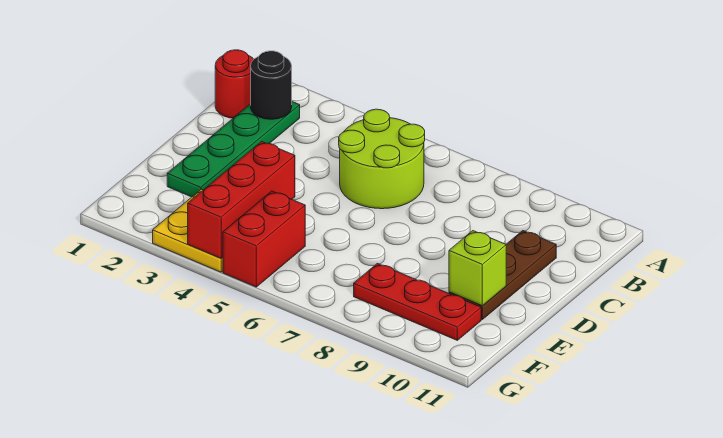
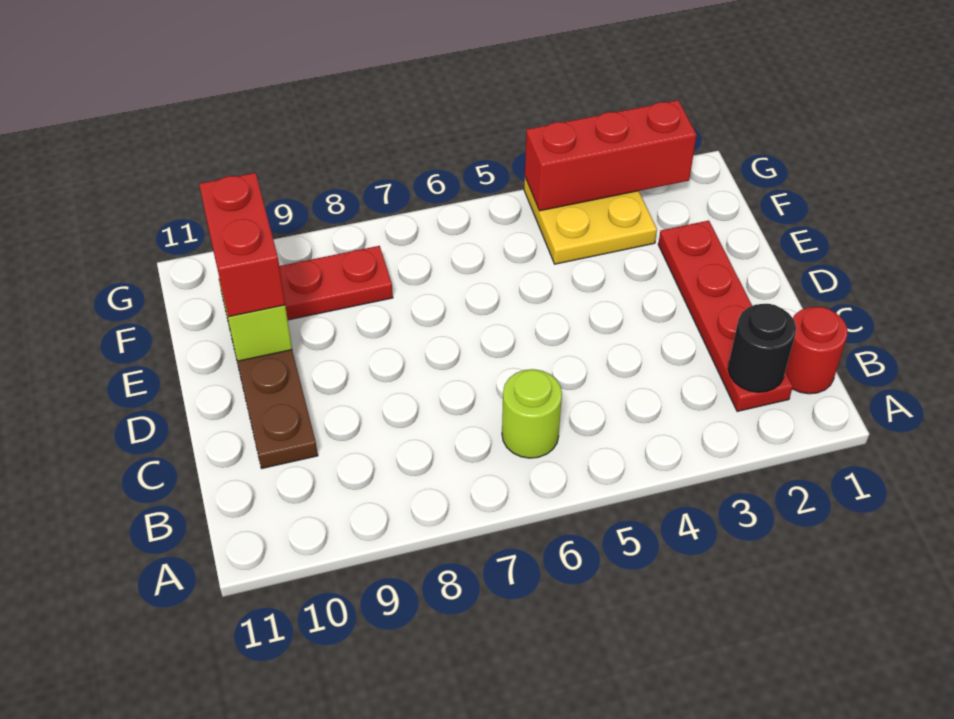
green 1x4 plate [167,102,300,197] -> red 1x4 plate [658,221,793,411]
lime 2x2 round brick [339,109,425,209] -> lime 1x1 round brick [502,369,562,458]
red 1x3 brick [188,141,295,258] -> red 1x3 brick turned to [525,100,697,211]
red 1x2 brick [223,191,305,287] -> red 1x2 brick moved to [199,173,285,317]

